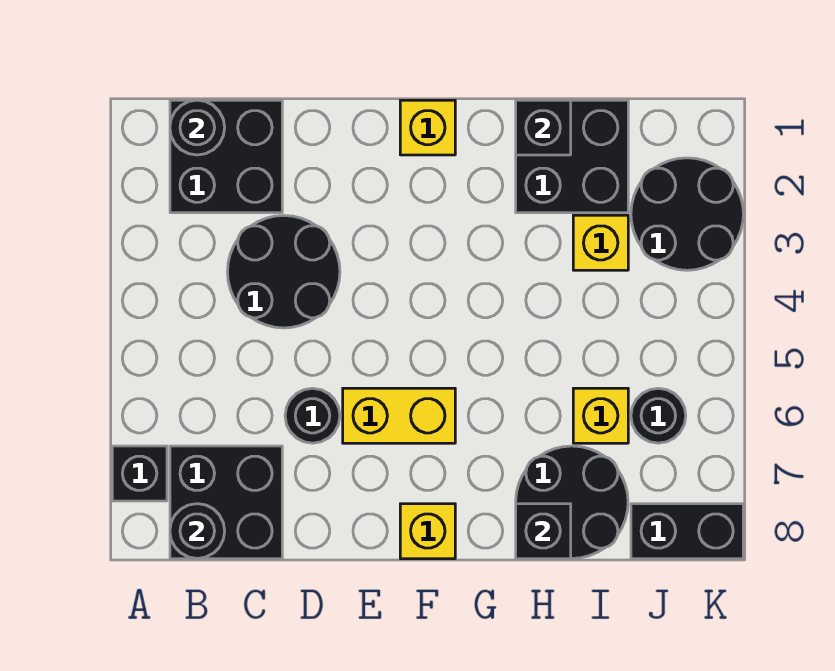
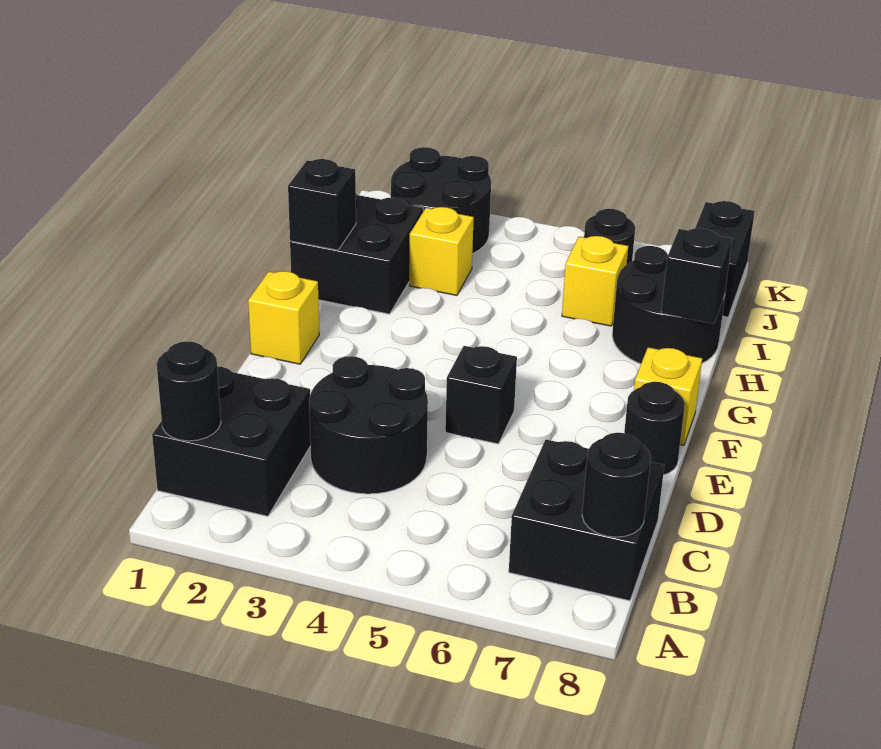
black 1x1 brick [112,446,167,501] -> black 1x1 brick moved to [445,346,517,444]
black 1x1 round brick [285,388,340,443] -> black 1x1 round brick moved to [624,382,685,475]
yellow 1x2 brick [343,388,455,443] -> none

